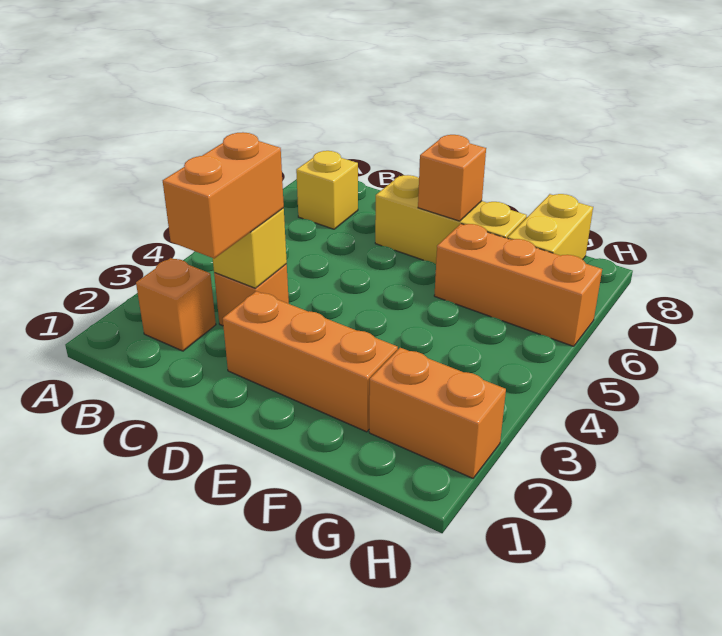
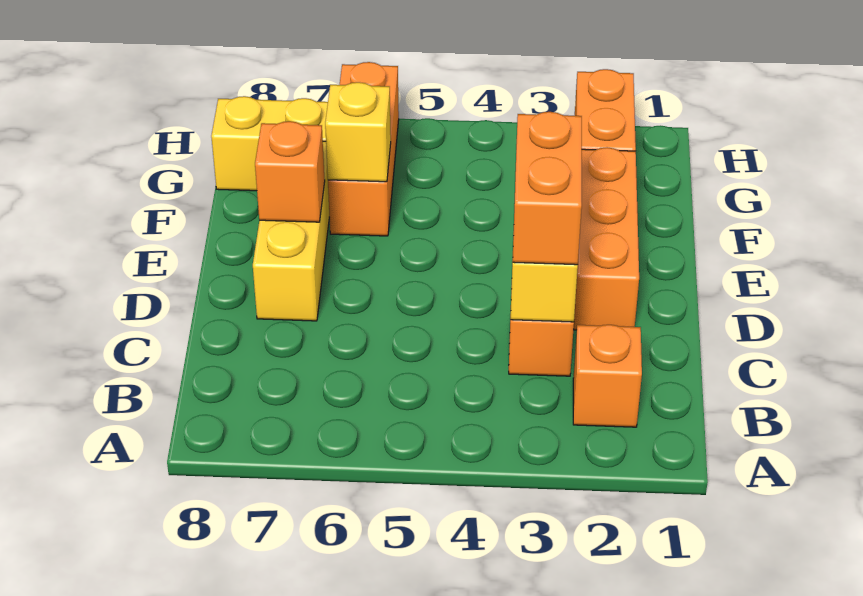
yellow 1x1 brick [296,151,358,229] -> yellow 1x1 brick moved to [325,82,391,182]
orange 1x2 brick [163,132,284,258] -> orange 1x2 brick turned to [513,112,582,265]

